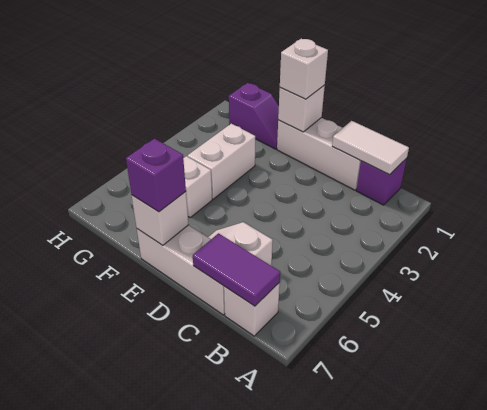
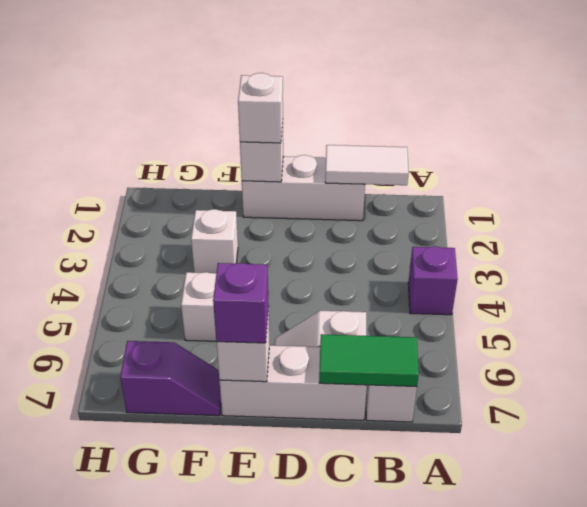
purple 1x1 brick [356,158,407,205] -> purple 1x1 brick moved to [408,246,458,315]
purple 1x2 tile [193,233,280,306] -> green 1x2 tile [319,334,419,387]
purple 1x2 slope [229,83,279,149] -> purple 1x2 slope moved to [120,341,221,416]
white 1x2 brick [188,124,255,199] -> white 1x1 brick [191,209,238,273]

